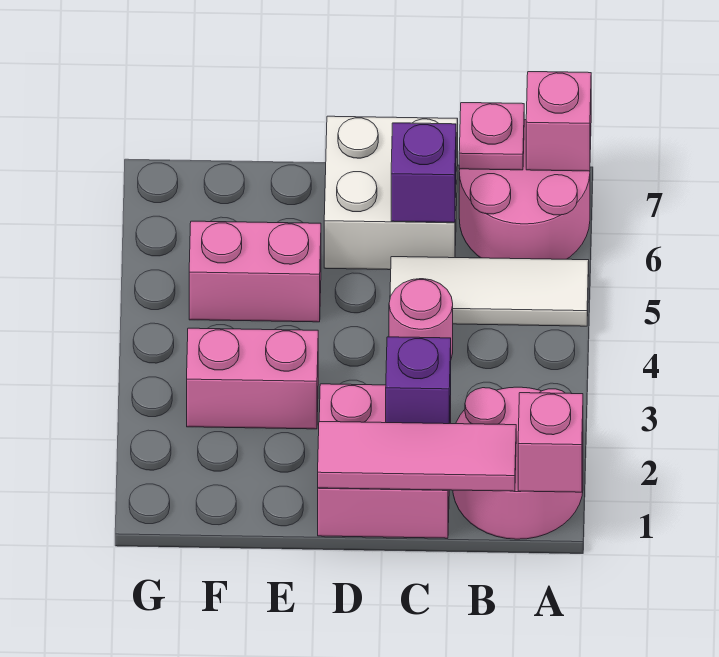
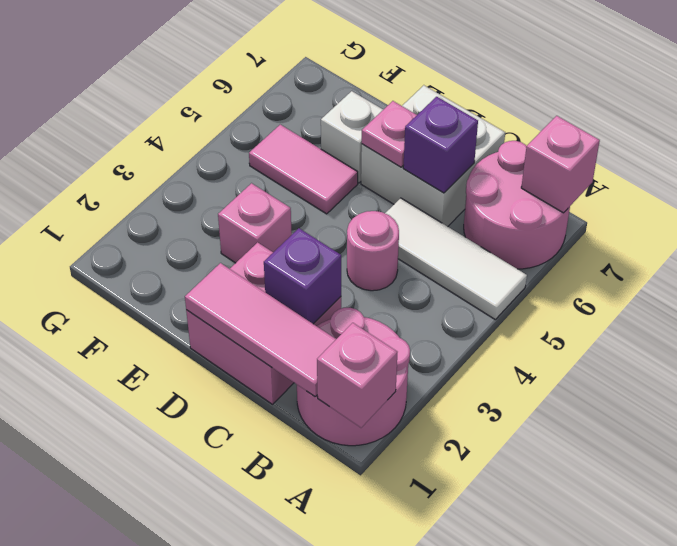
pink 1x1 plate [459,103,524,170] -> pink 1x1 plate moved to [362,101,417,167]
pink 1x2 brick [187,328,318,429] -> pink 1x1 brick [218,183,292,263]
pink 1x2 brick [189,221,321,322] -> pink 1x2 tile [249,125,358,214]
none -> white 1x1 brick [321,91,383,183]

